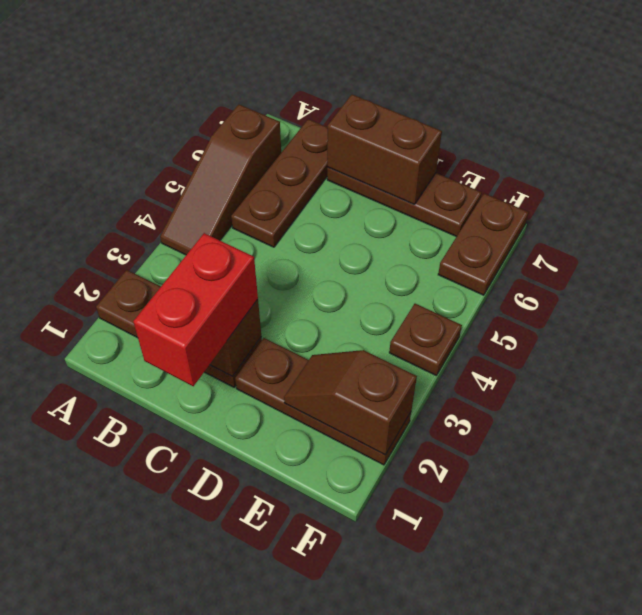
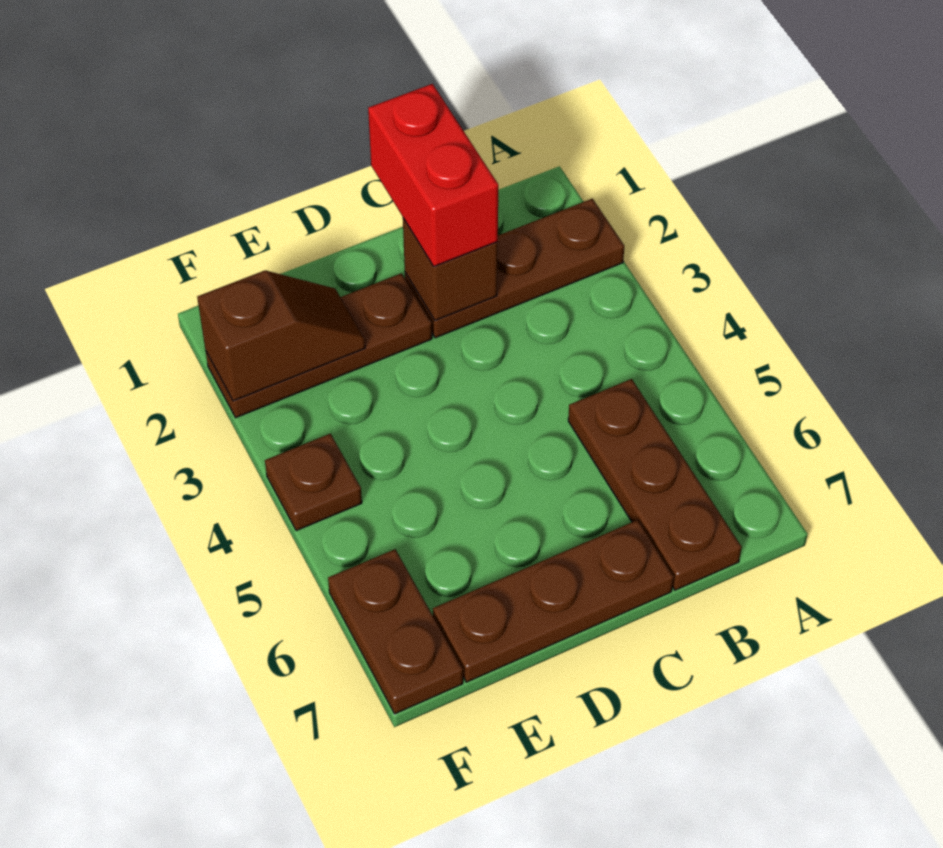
brown 1x3 slope [160,104,281,255] -> none
brown 1x2 brick [327,94,442,204] -> none

